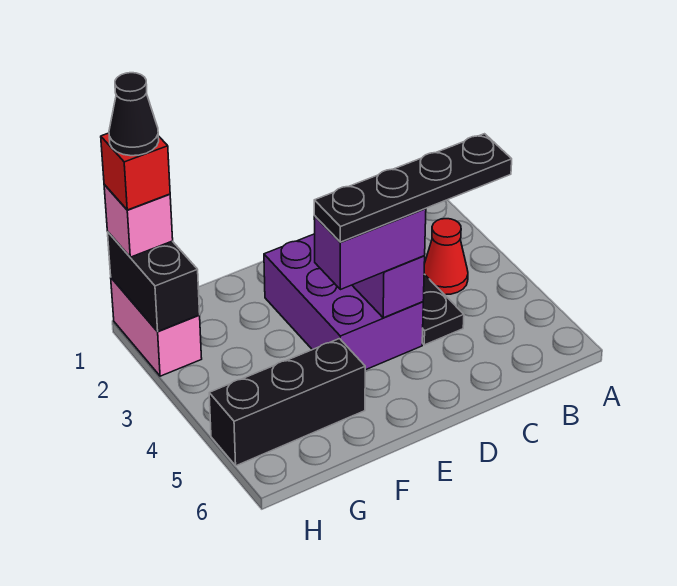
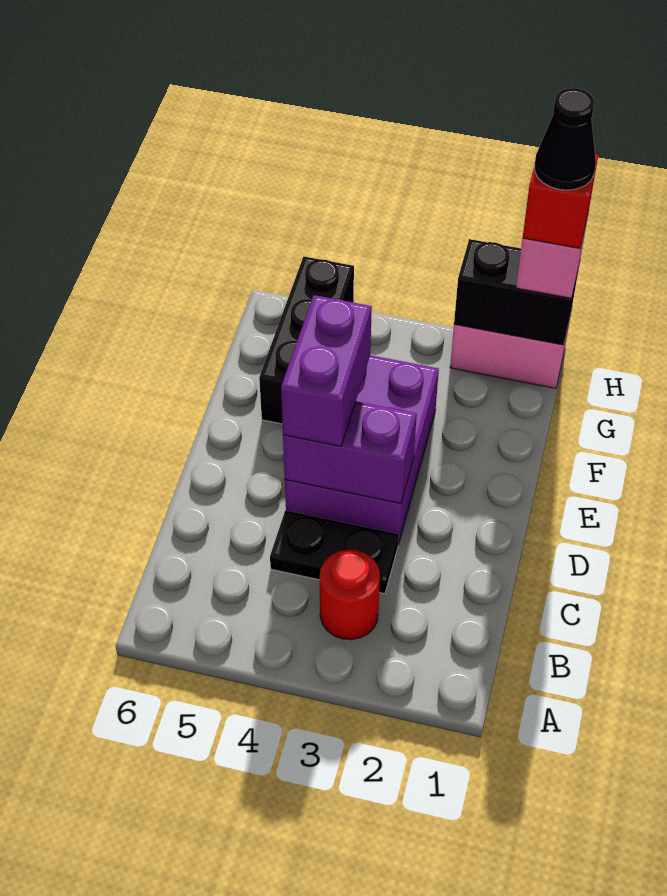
red 1x1 cone [424,219,468,295] -> red 1x1 round brick [320,550,380,640]
black 1x4 plate [314,134,512,242] -> none
purple 2x3 brick [264,234,423,370] -> purple 2x3 brick turned to [285,355,439,544]

